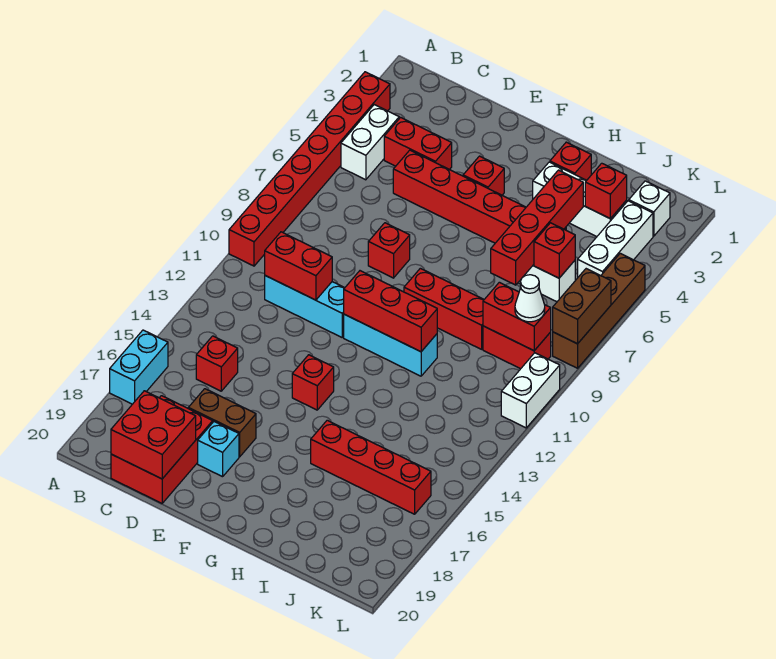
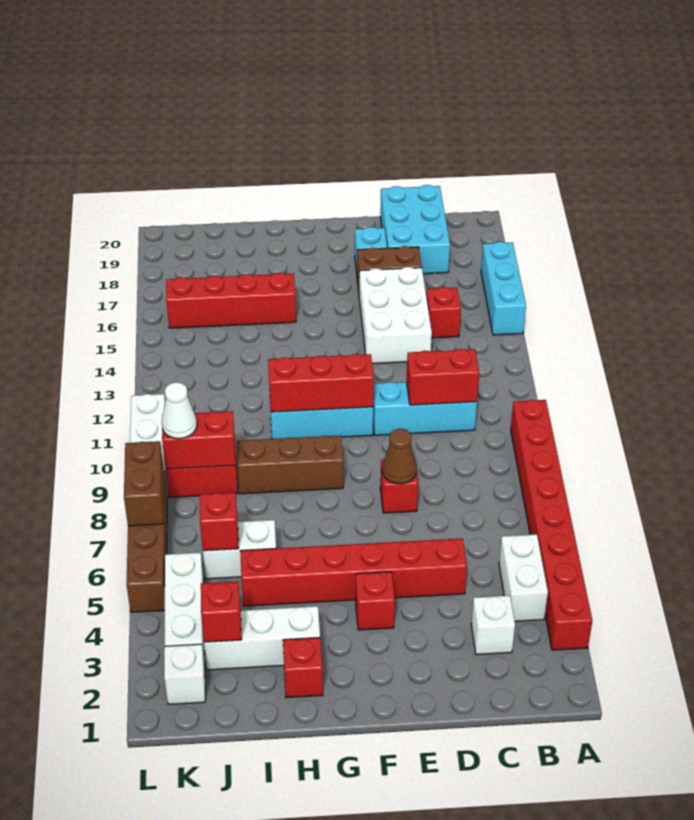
cyan 1x2 brick [110,330,168,404] -> cyan 1x3 brick [481,242,526,335]
none -> white 1x1 brick [471,596,515,655]
red 1x2 brick [384,117,452,170] -> none
red 2x3 brick [111,396,213,503] -> cyan 2x3 brick [380,185,450,274]
red 2x2 brick [111,391,196,479] -> none
none -> white 2x3 brick [359,267,432,364]
none -> brown 1x1 cone [382,429,417,484]
red 1x1 brick [292,355,334,410] -> none
red 1x3 brick [404,268,484,349] -> brown 1x3 brick [237,435,343,494]
red 1x4 brick [491,170,583,285] -> none

